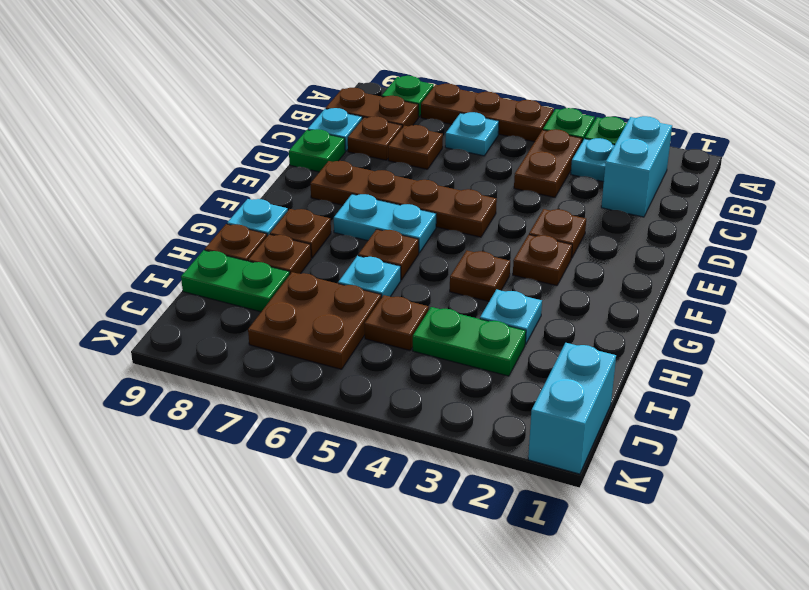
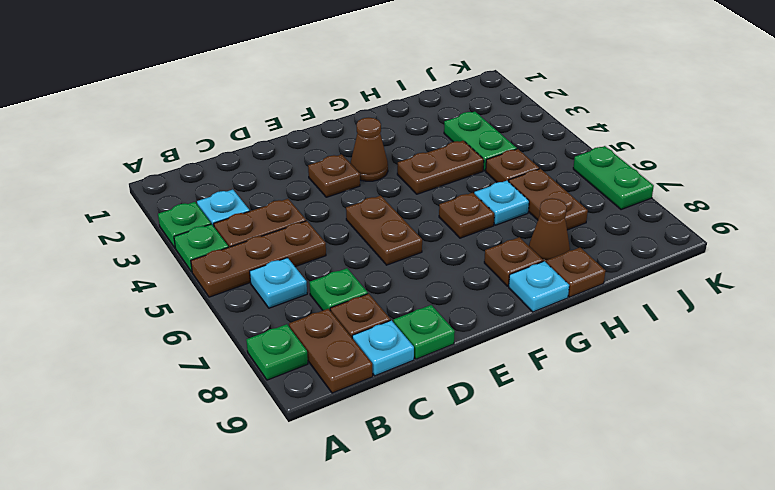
brown 1x3 plate [421,84,554,142] -> brown 1x3 plate turned to [191,221,326,297]
cyan 1x2 brick [601,116,672,217] -> none
brown 1x1 plate [388,125,443,169] -> green 1x1 plate [309,268,368,310]
brown 1x4 plate [311,161,497,237] -> brown 1x2 plate [346,196,422,265]
brown 1x1 plate [513,235,572,286] -> brown 1x1 cone [350,118,388,181]
cyan 1x2 plate [334,194,436,253] -> none
brown 1x1 plate [450,250,510,301] -> brown 1x2 plate [397,141,484,194]
cyan 1x1 plate [480,289,542,344] -> none
brown 1x1 plate [248,234,311,274] -> brown 1x1 cone [529,198,570,262]
brown 2x2 plate [248,272,381,369] -> brown 1x2 plate [509,169,588,230]
green 1x2 plate [181,250,290,312] -> green 1x2 plate moved to [573,146,654,210]
cyan 1x2 brick [528,343,616,474] -> none

